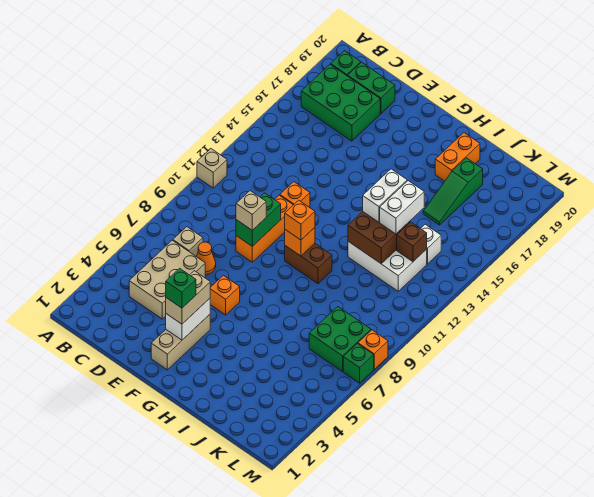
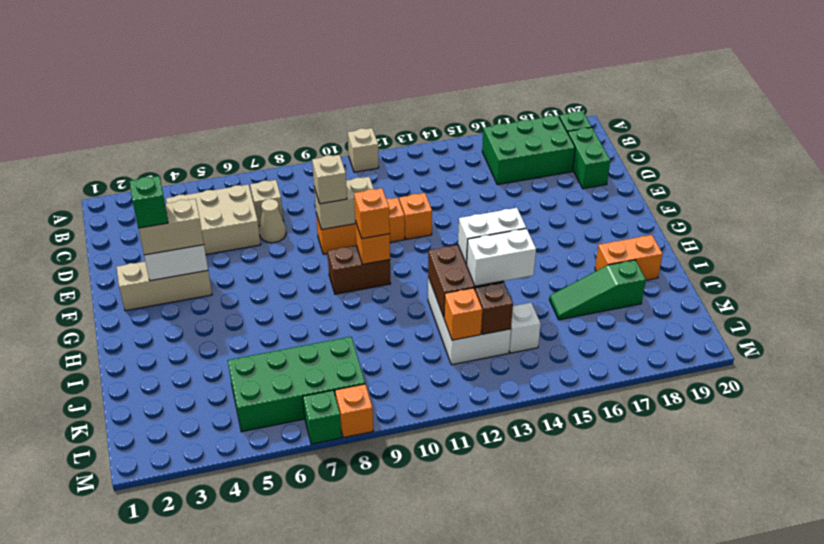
green 2x3 brick [301,64,380,141] -> green 2x3 brick turned to [482,115,575,185]
orange 1x1 cone [196,242,216,275] -> tan 1x1 cone [259,199,286,243]
green 1x2 brick [236,193,281,246] -> tan 1x2 brick [314,177,374,230]
orange 1x1 brick [210,275,240,315] -> orange 1x1 brick moved to [444,288,482,340]
brown 1x2 brick [285,244,332,284] -> brown 1x2 brick turned to [328,246,391,294]
green 2x2 brick [309,307,371,372] -> green 2x4 brick [228,337,365,432]

